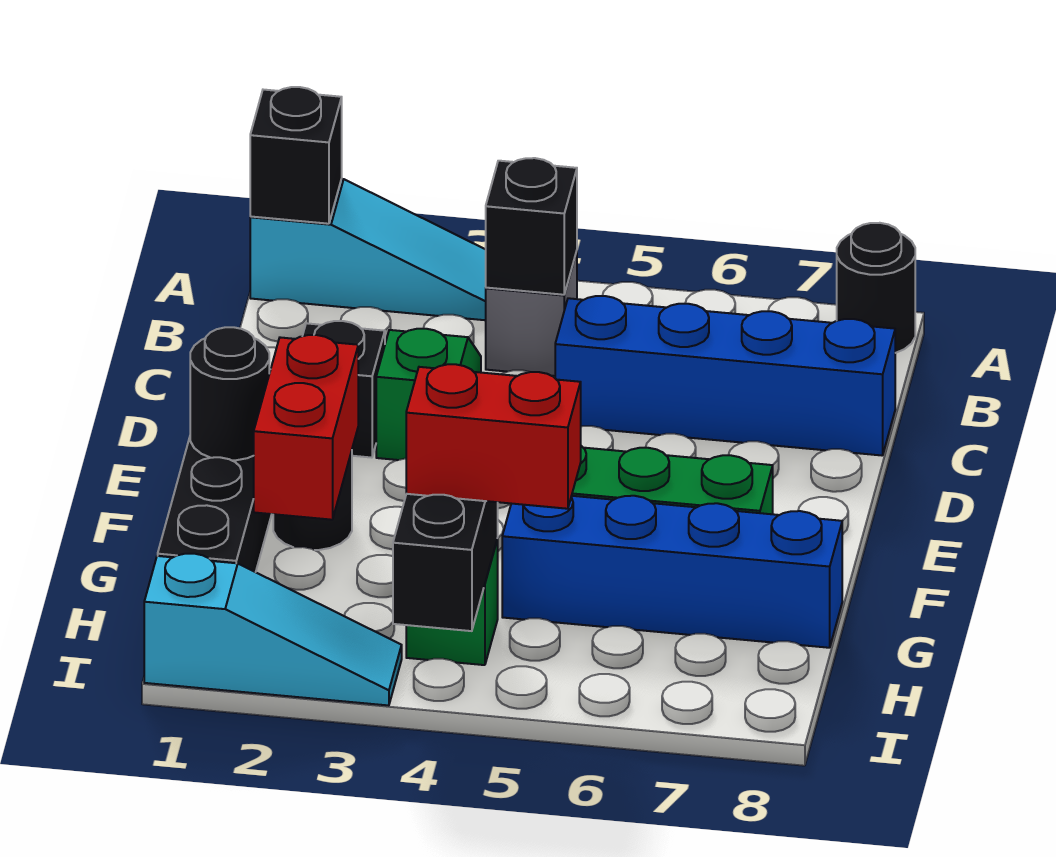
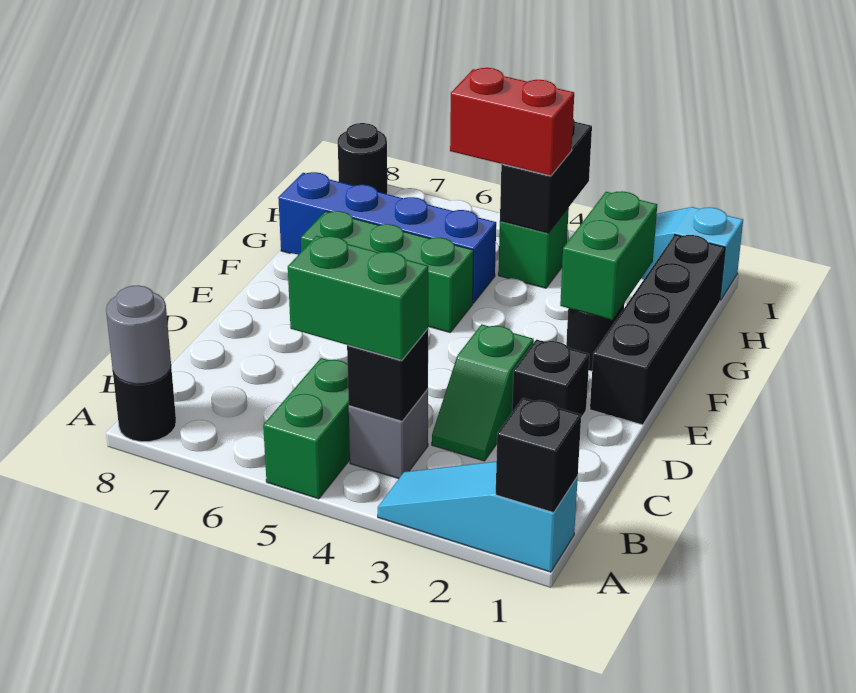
none -> green 1x2 brick [263,358,350,499]
none -> grey 1x1 round brick [106,285,171,384]
none -> green 1x2 brick [288,236,428,360]
blue 1x4 brick [555,296,895,455] -> none
black 1x1 round brick [190,327,269,460] -> black 1x1 round brick moved to [338,123,387,194]
red 1x2 brick [254,335,358,520] -> green 1x2 brick [560,191,657,320]

